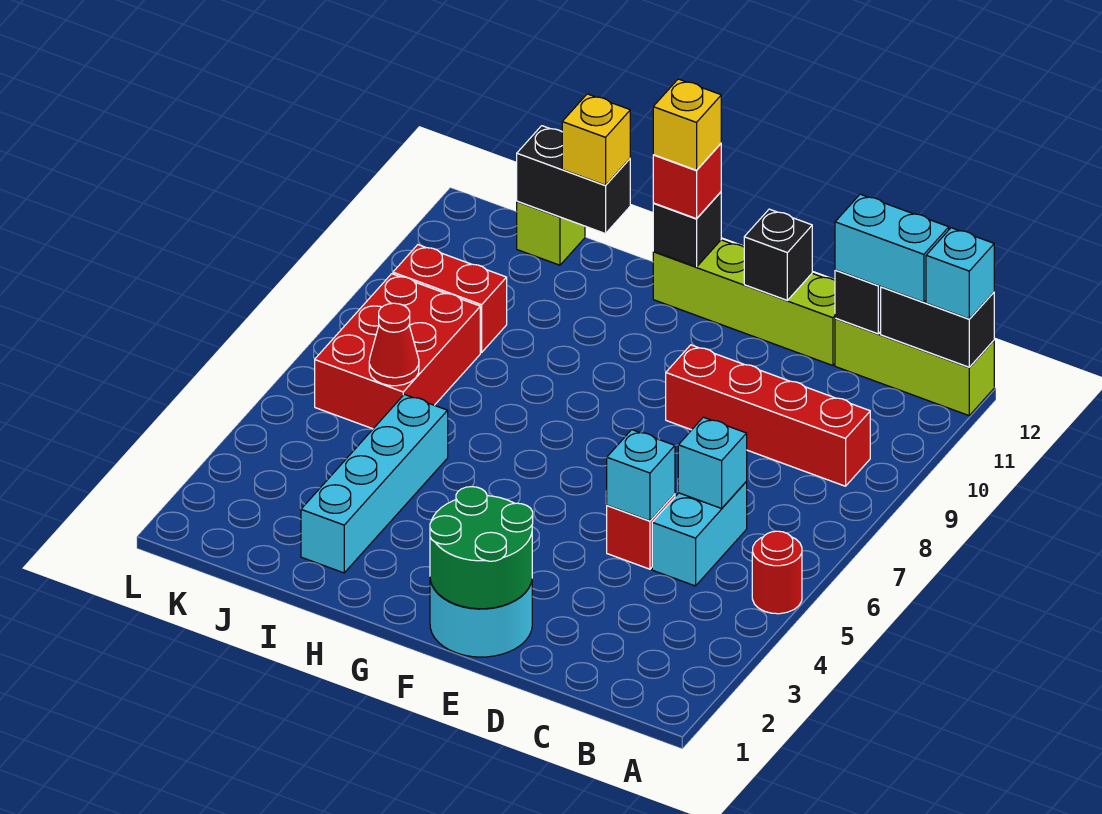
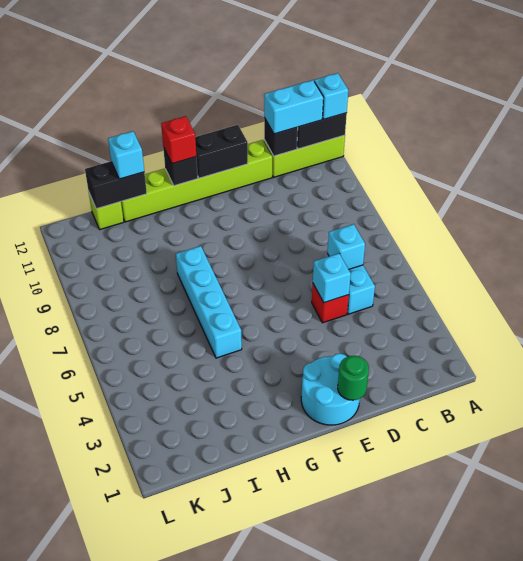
red 1x1 round brick [752,531,802,614] -> none
red 1x4 brick [666,345,870,486] -> none
lime 1x4 brick [653,240,835,366] -> lime 1x6 brick [121,140,272,222]
green 2x2 round brick [430,487,533,609] -> green 1x1 round brick [338,356,369,400]
black 1x1 brick [744,209,812,300] -> black 1x2 brick [195,125,248,178]
yellow 1x1 brick [653,79,721,170] -> none
cyan 1x4 brick [301,394,448,573] -> cyan 1x4 brick moved to [176,246,242,358]
yellow 1x1 brick [562,94,630,185] -> cyan 1x1 brick [108,131,144,179]
red 2x3 brick [315,274,480,429] -> none
red 1x1 cone [369,303,419,386] -> none
red 1x2 brick [393,245,507,353] -> none

